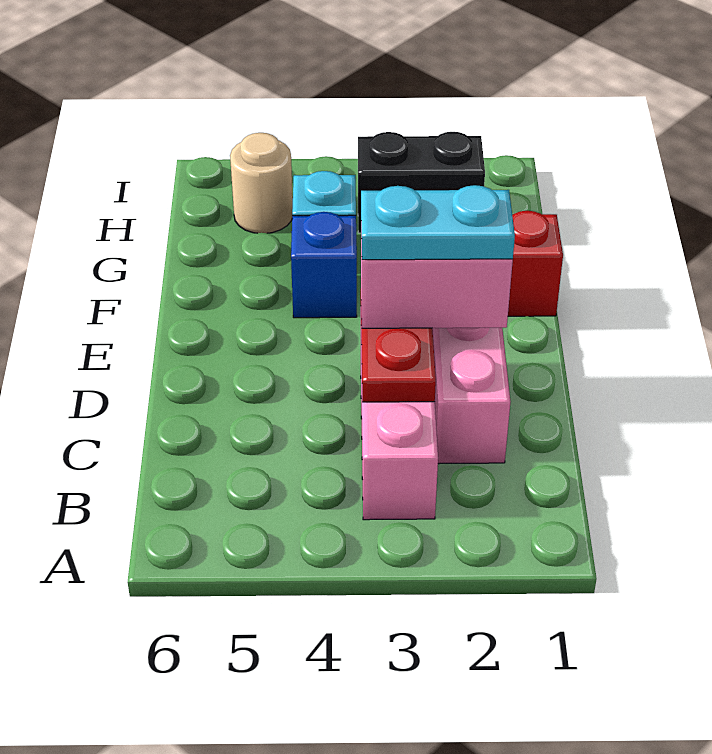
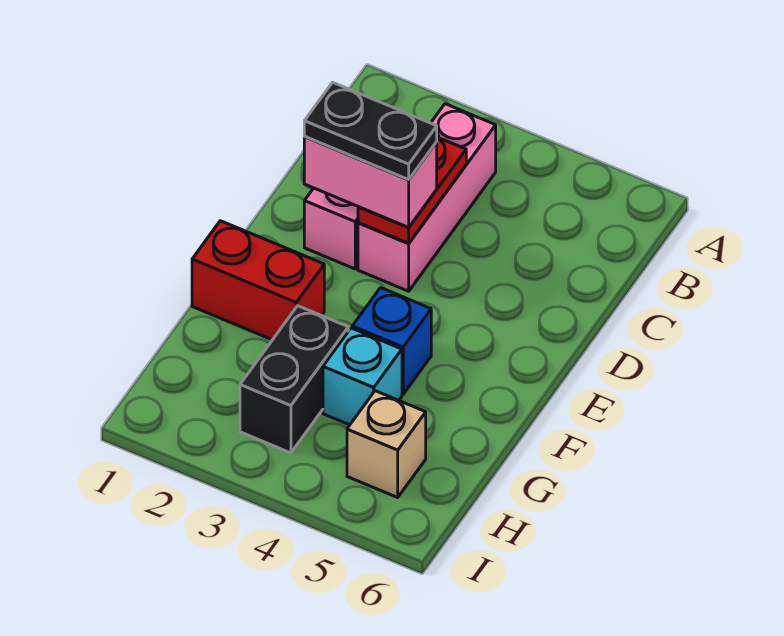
cyan 1x2 plate [361,185,515,260] -> black 1x2 plate [304,82,437,179]
black 1x2 brick [358,132,485,233] -> black 1x2 brick turned to [240,306,348,453]
tan 1x1 round brick [230,133,293,233] -> tan 1x1 brick [347,391,426,497]

